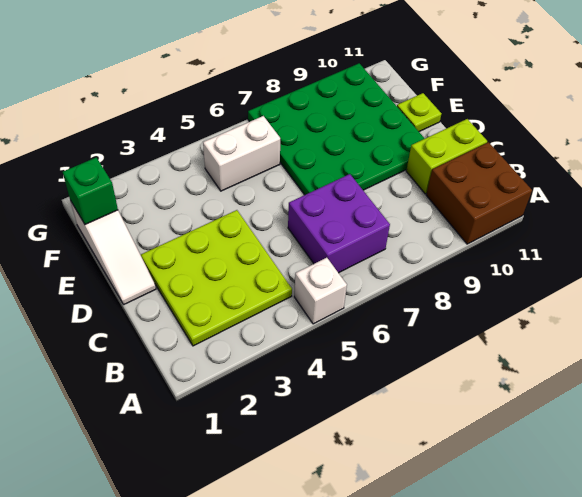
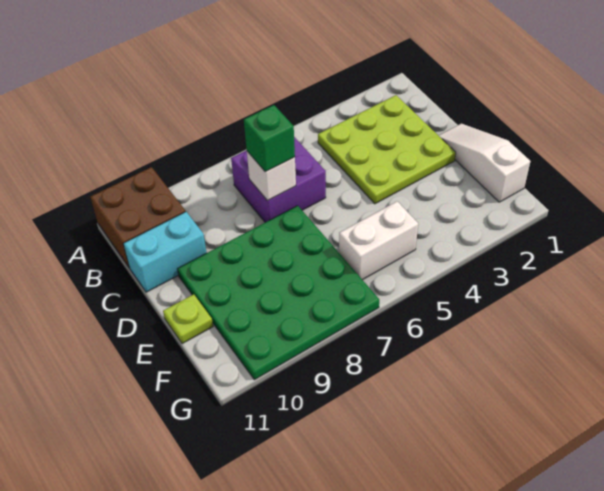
white 1x1 brick [294,258,347,324] -> white 1x1 brick moved to [247,151,296,201]
lime 1x2 brick [406,119,487,194] -> cyan 1x2 brick [123,212,207,292]
green 1x1 brick [63,158,118,224] -> green 1x1 brick moved to [244,105,295,172]

